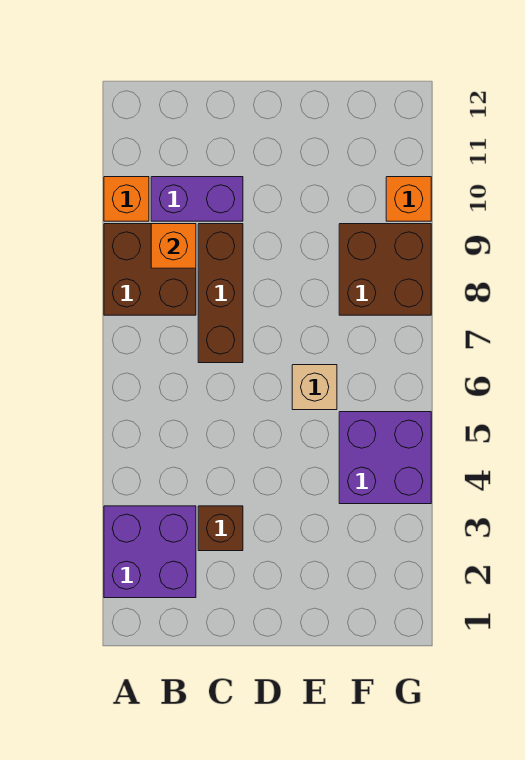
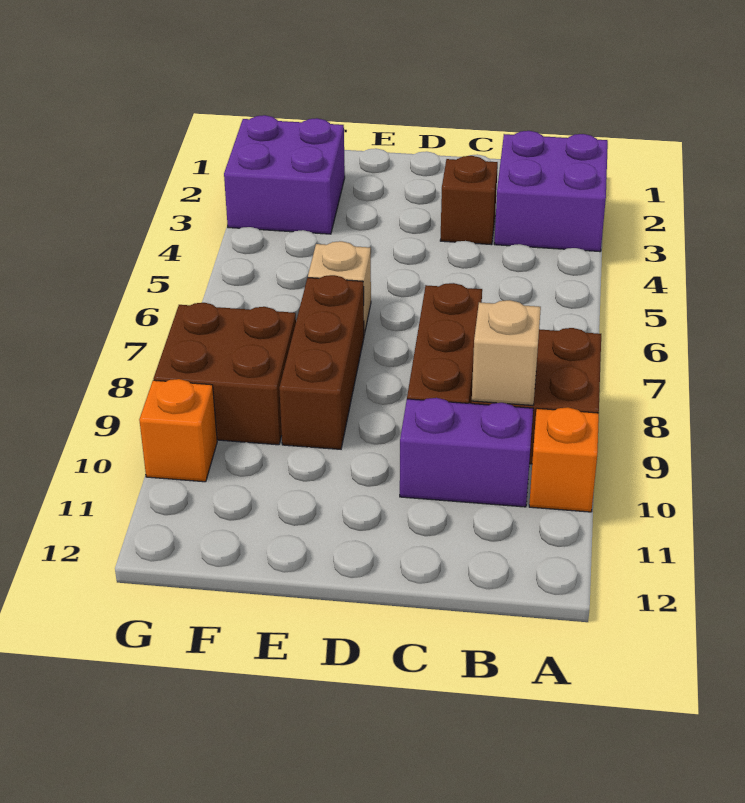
orange 1x1 brick [151,224,196,268] -> tan 1x1 brick [472,300,541,405]
none -> brown 1x3 brick [279,275,364,449]
purple 2x2 brick [339,412,431,504] -> purple 2x2 brick moved to [224,115,345,234]

